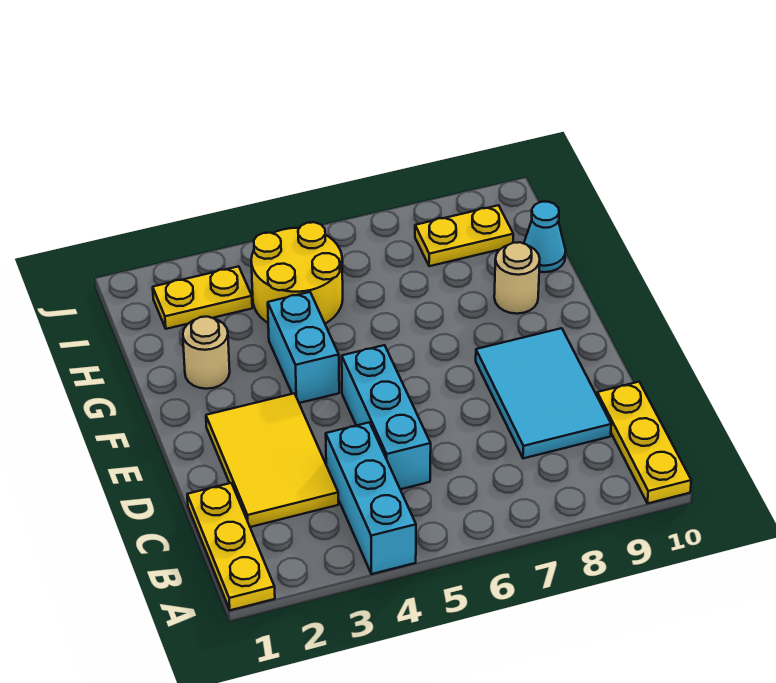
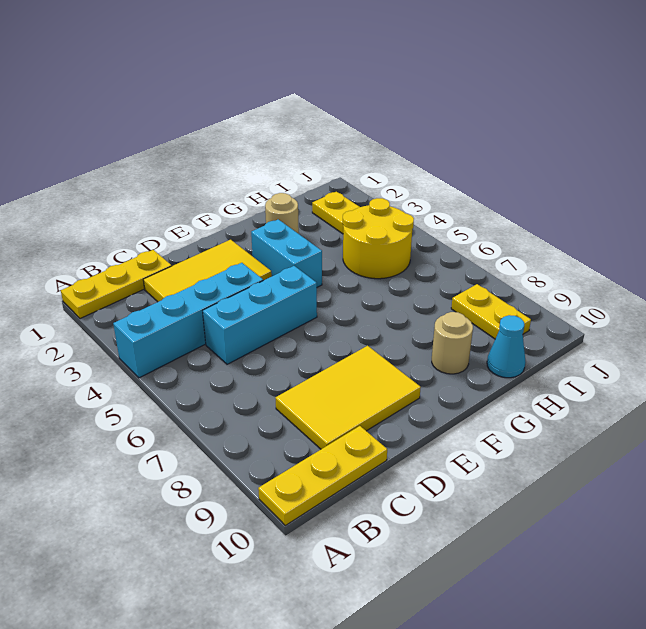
cyan 1x3 brick [326,422,416,574] -> cyan 1x4 brick [113,263,263,378]
cyan 2x3 tile [476,328,611,458] -> yellow 2x3 tile [276,346,421,449]
cyan 1x2 brick [268,292,339,403] -> cyan 1x2 brick turned to [251,219,322,287]

